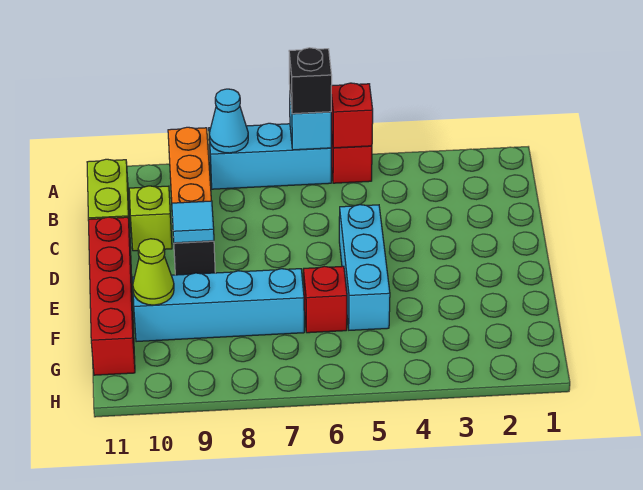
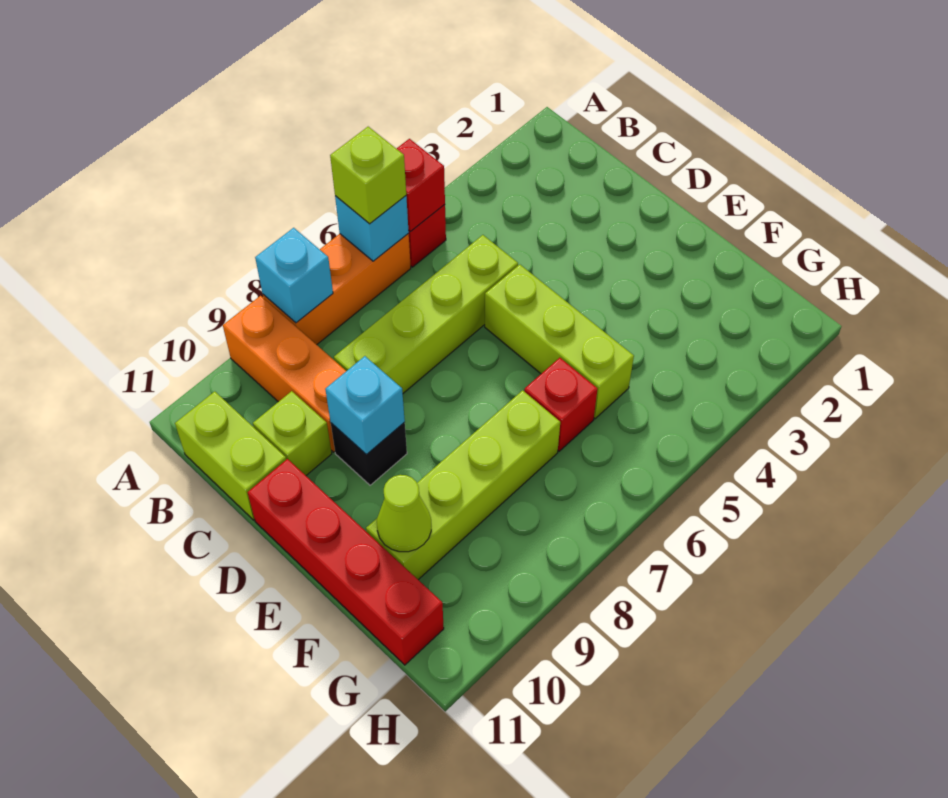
cyan 1x3 brick [209,123,331,189] -> orange 1x3 brick [263,234,411,345]
black 1x1 brick [289,48,332,114] -> lime 1x1 brick [330,127,406,224]
cyan 1x1 cone [209,89,248,153] -> cyan 1x1 brick [255,228,333,323]
none -> lime 1x4 brick [334,235,518,393]
cyan 1x3 brick [339,205,390,330] -> lime 1x3 brick [485,265,634,419]
cyan 1x1 tile [172,201,214,243] -> cyan 1x1 brick [325,356,405,455]
cyan 1x4 brick [133,269,304,342] -> lime 1x4 brick [366,390,560,580]

